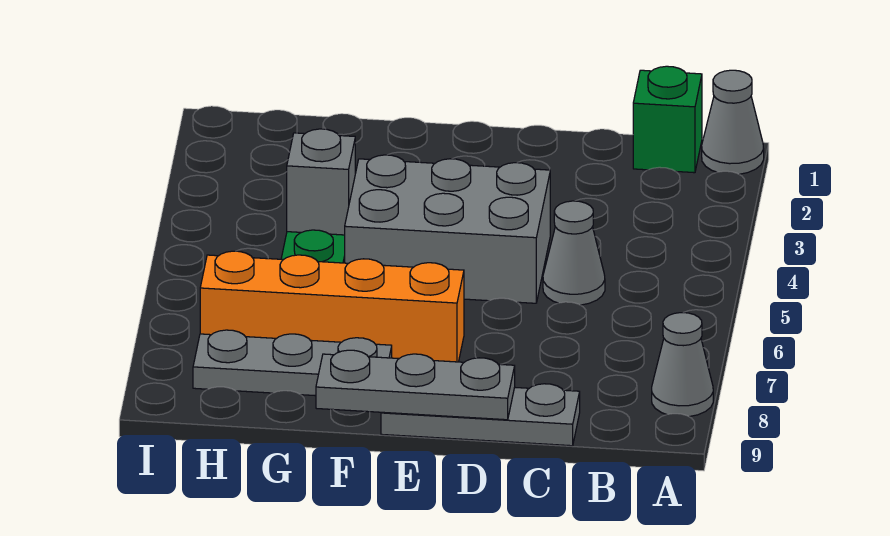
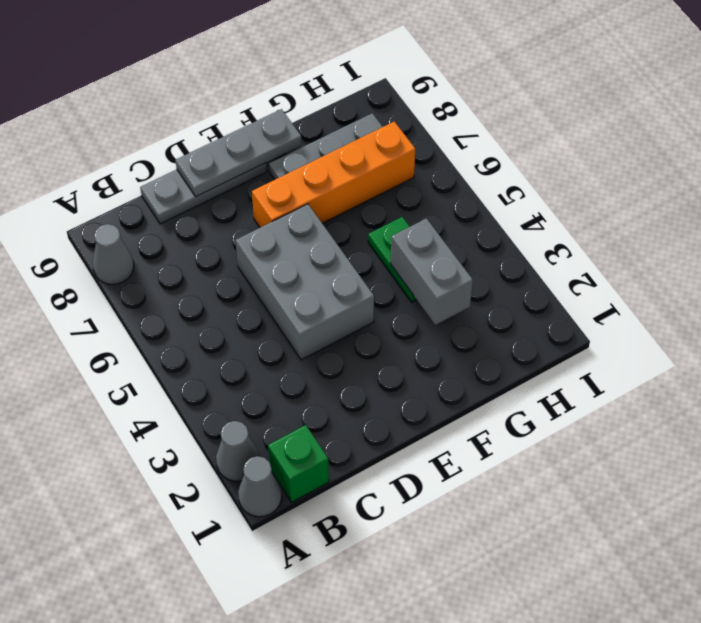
grey 1x1 cone [543,201,605,305] -> grey 1x1 cone moved to [216,421,259,481]
grey 2x3 brick [345,155,550,303] -> grey 2x3 brick turned to [236,204,374,360]
grey 1x1 brick [287,129,355,235] -> grey 1x2 brick [391,218,473,325]

